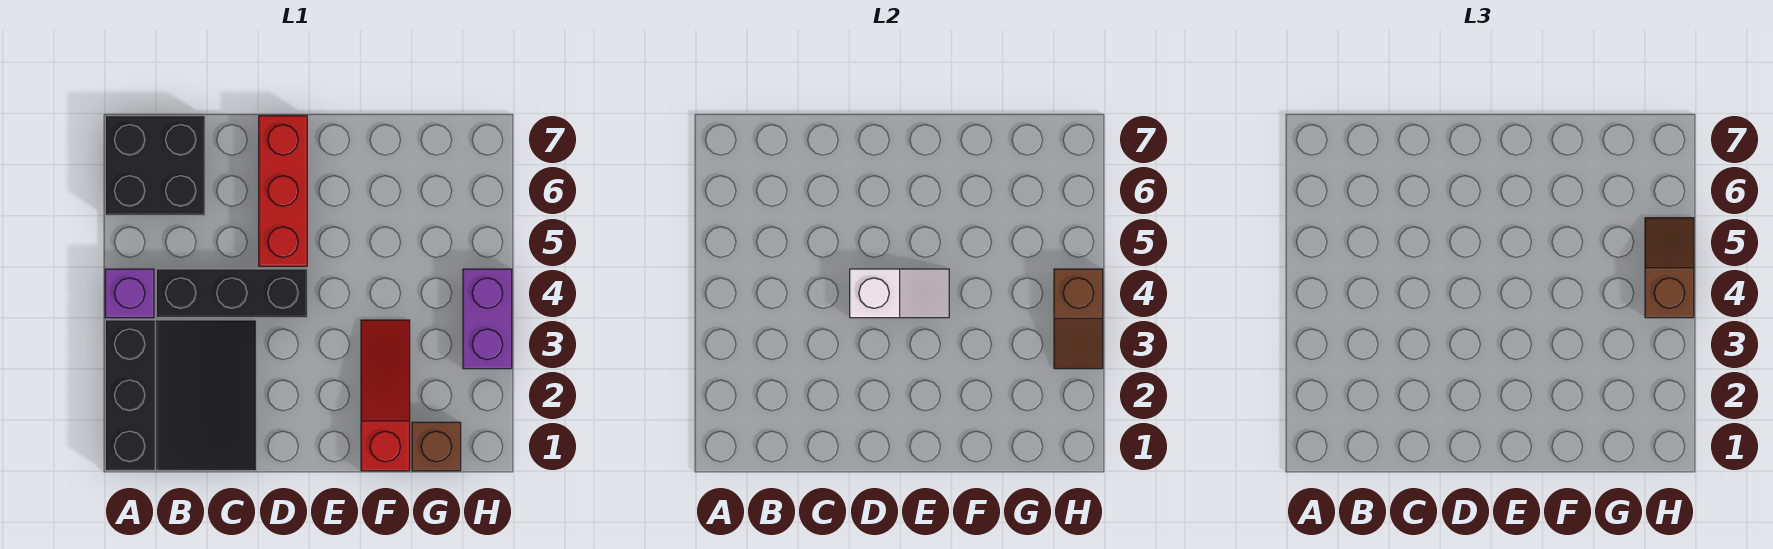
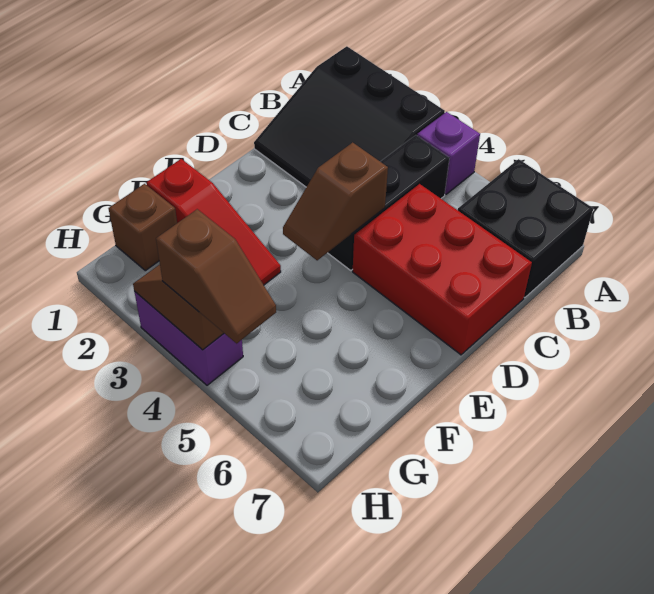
white 1x2 slope [850,269,949,318] -> brown 1x2 slope [283,142,388,260]
red 1x3 brick [259,116,307,266] -> red 2x3 brick [353,184,532,355]

